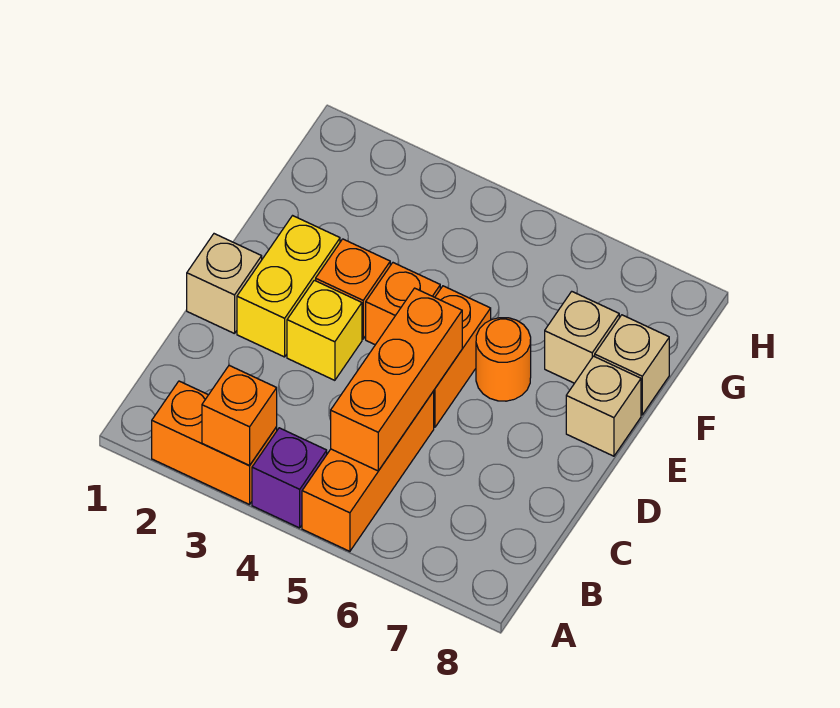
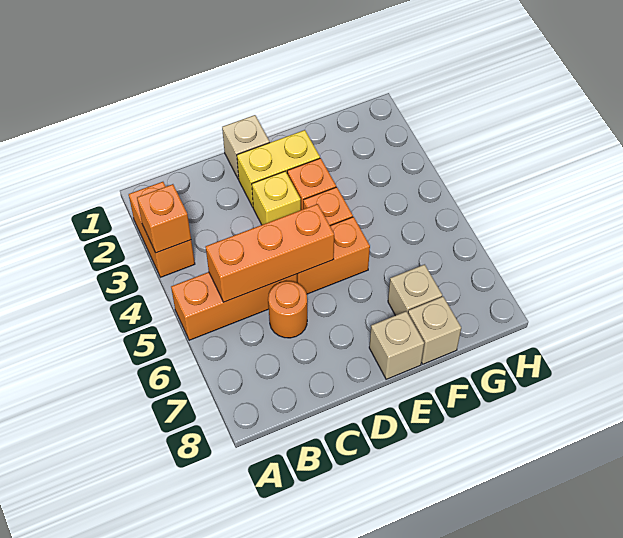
purple 1x1 brick [252,428,327,528] -> none
orange 1x1 round brick [476,318,531,401] -> orange 1x1 round brick moved to [268,281,307,338]

